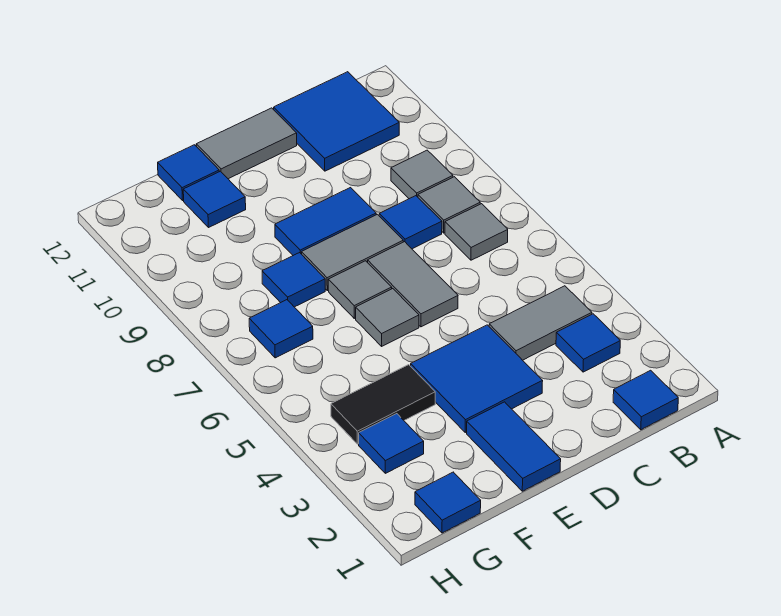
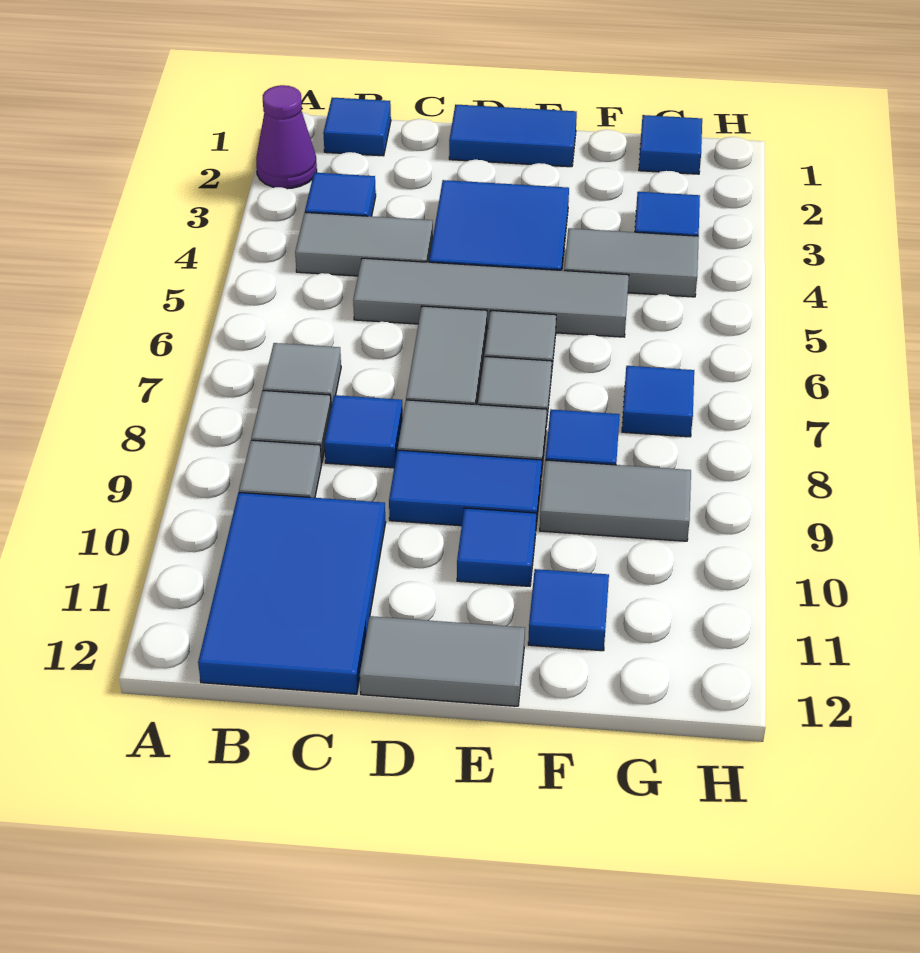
none -> purple 1x1 cone [256,85,317,189]
blue 2x2 tile [274,72,399,171] -> blue 2x3 tile [198,492,386,694]
none -> grey 1x4 tile [353,258,629,337]
blue 1x2 tile [467,402,561,491] -> blue 1x2 tile turned to [449,105,577,167]
black 1x2 tile [331,365,435,444] -> grey 1x2 tile [564,228,699,297]
none -> grey 1x2 tile [540,460,691,541]
blue 1x1 tile [158,145,219,200] -> blue 1x1 tile moved to [457,508,536,586]

